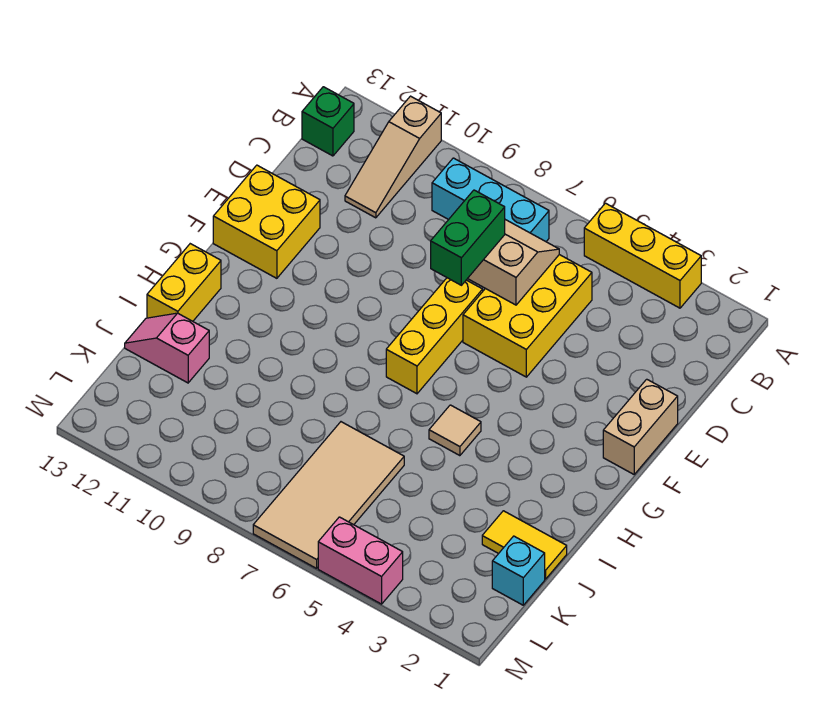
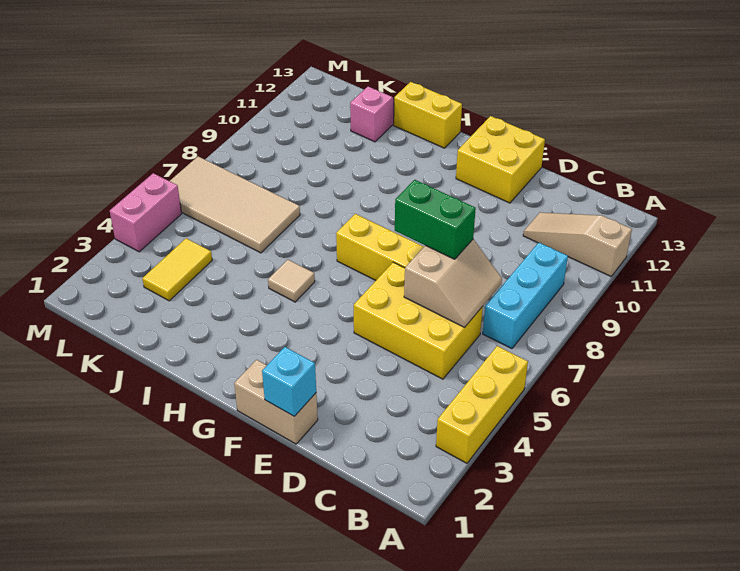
green 1x1 brick [302,87,354,156] -> none
yellow 1x2 tile [482,511,567,579] -> yellow 1x2 tile moved to [142,238,212,301]
cyan 1x1 brick [492,536,545,605] -> cyan 1x1 brick moved to [262,347,316,416]

